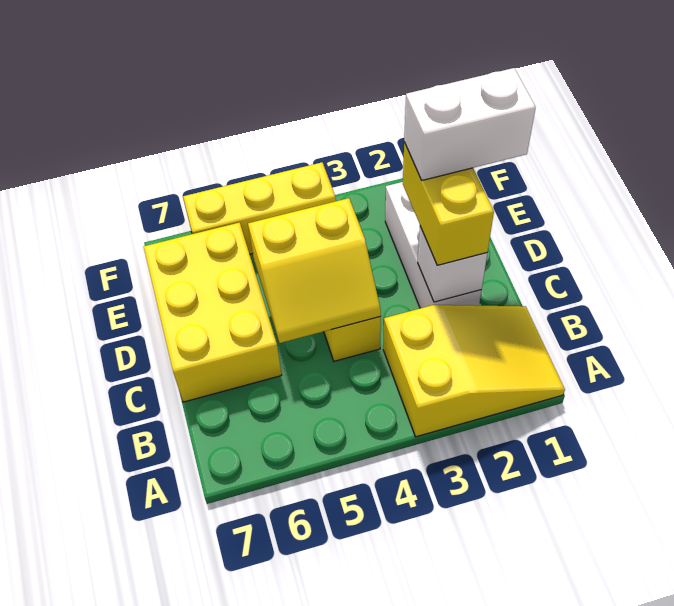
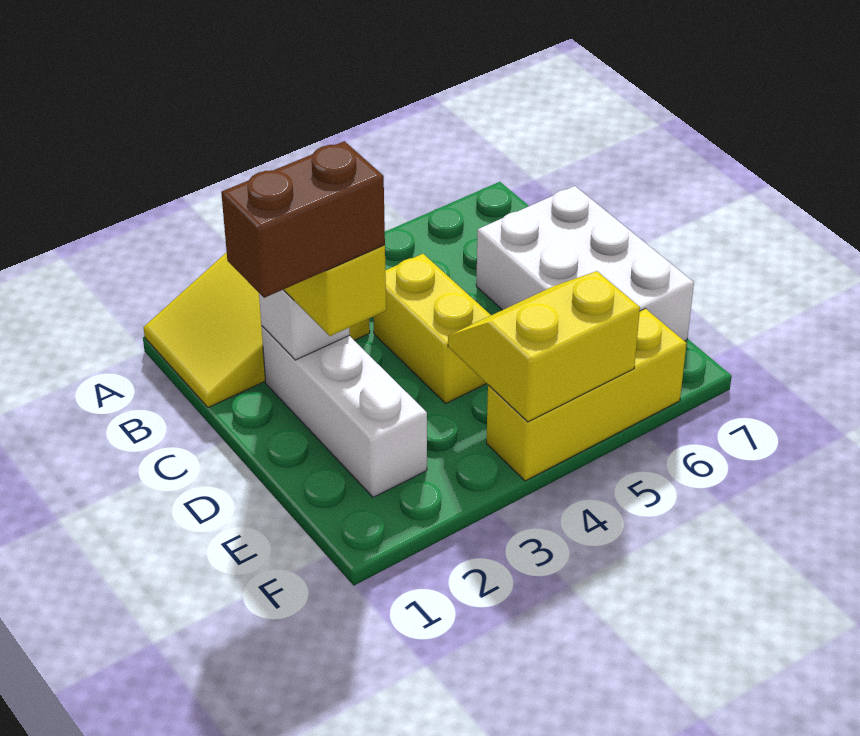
yellow 2x2 slope [248,198,381,343] -> yellow 2x2 slope moved to [448,271,640,422]
yellow 2x3 brick [144,223,282,402] -> white 2x3 brick [476,186,694,341]
white 1x2 brick [404,68,536,180] -> brown 1x2 brick [221,141,385,298]

